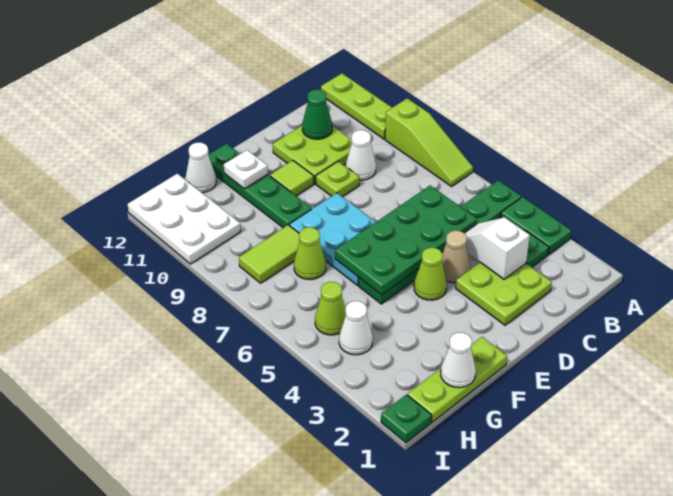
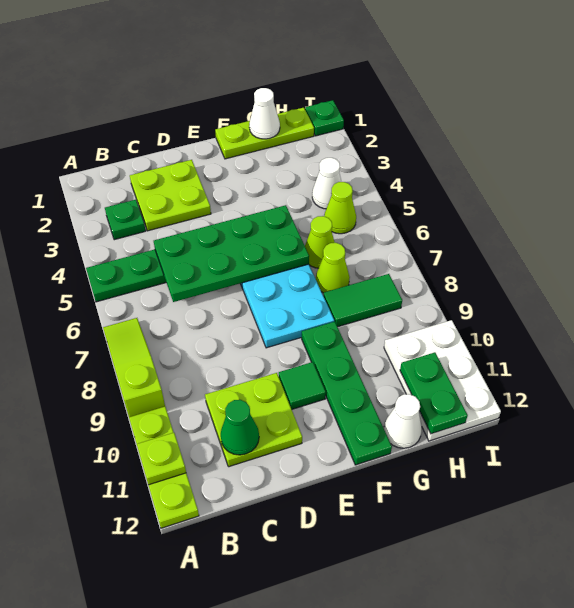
green 1x2 plate [501,197,571,254] -> green 1x2 plate moved to [400,352,468,434]
white 1x2 slope [464,217,530,279] -> none
white 1x1 cone [346,130,376,180] -> none
tan 1x1 cone [442,231,470,283] -> none
lime 1x1 plate [316,161,359,197] -> lime 1x1 plate moved to [137,433,186,485]
lime 1x1 cone [414,248,447,300] -> lime 1x1 cone moved to [305,216,335,268]
lime 1x1 tile [270,160,314,196] -> green 1x1 tile [279,362,326,409]
white 1x1 plate [224,150,268,189] -> none
lime 1x2 tile [239,225,299,283] -> green 1x2 tile [323,274,402,327]

